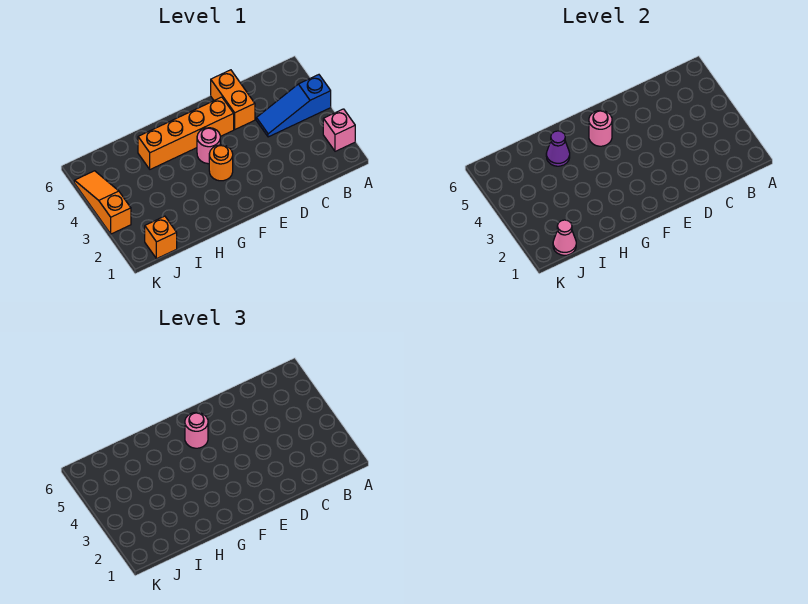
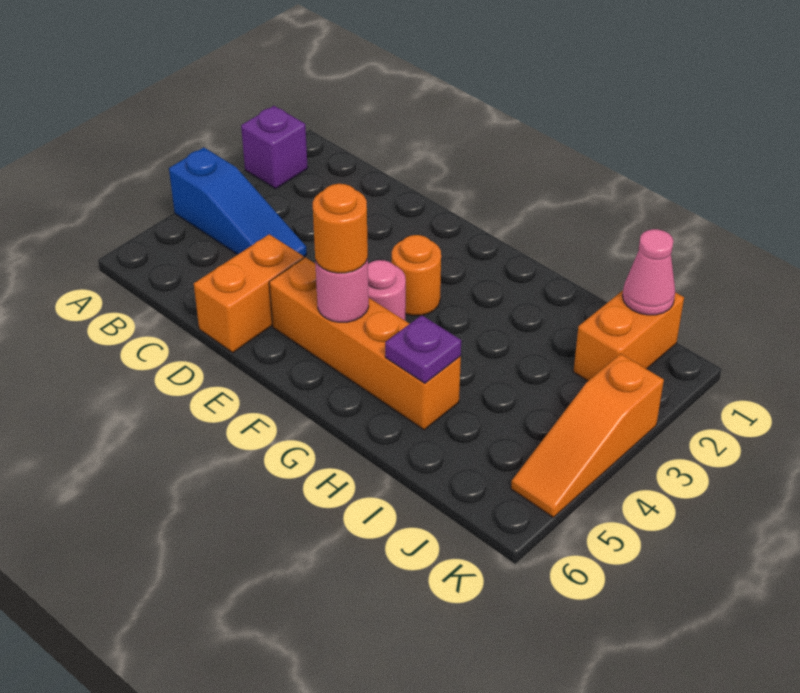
pink 1x1 brick [323,109,355,151] -> purple 1x1 brick [241,106,308,189]
pink 1x1 round brick [185,413,208,448] -> orange 1x1 round brick [313,184,368,273]
purple 1x1 cone [546,131,570,166] -> purple 1x1 plate [385,315,461,383]
orange 1x1 brick [145,216,177,259] -> orange 1x2 brick [574,291,684,381]

